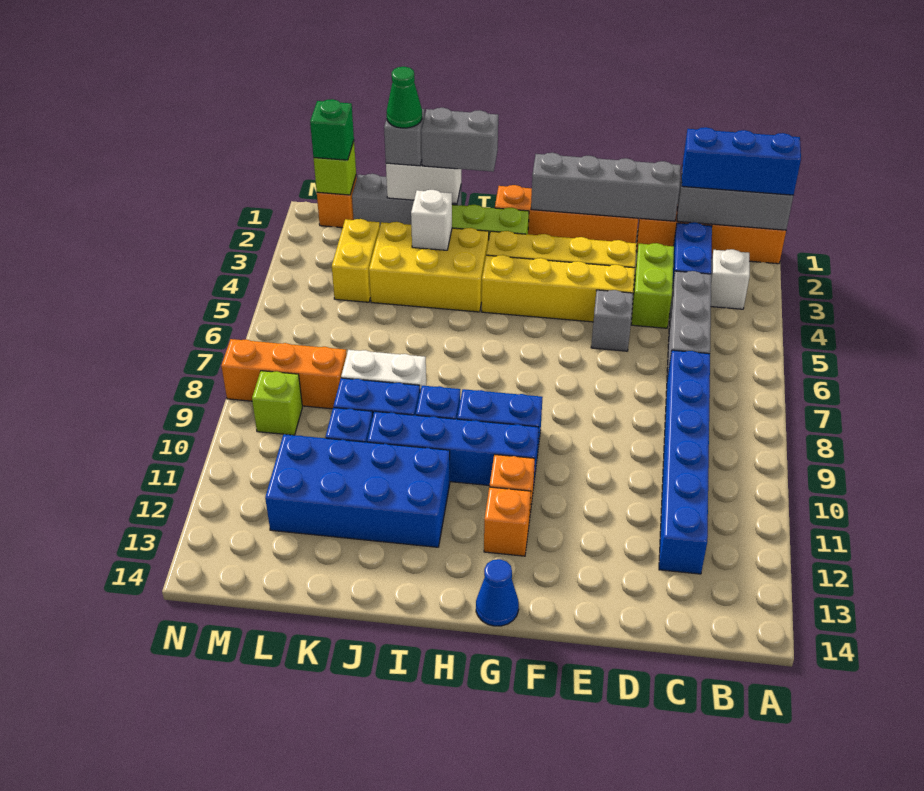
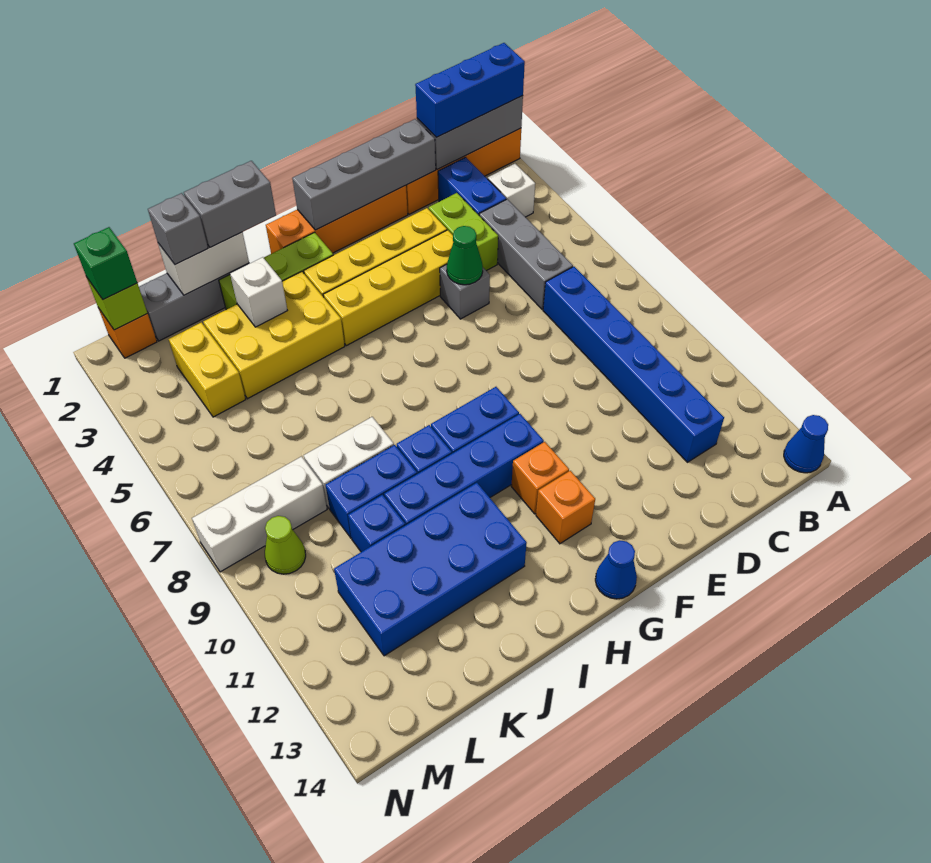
none -> blue 1x1 cone [784,415,828,473]
green 1x1 cone [387,67,422,128] -> green 1x1 cone moved to [447,226,483,285]
orange 1x3 brick [221,339,347,409] -> white 1x3 brick [192,456,327,572]
lime 1x1 brick [252,371,302,435] -> lime 1x1 cone [265,516,306,574]

